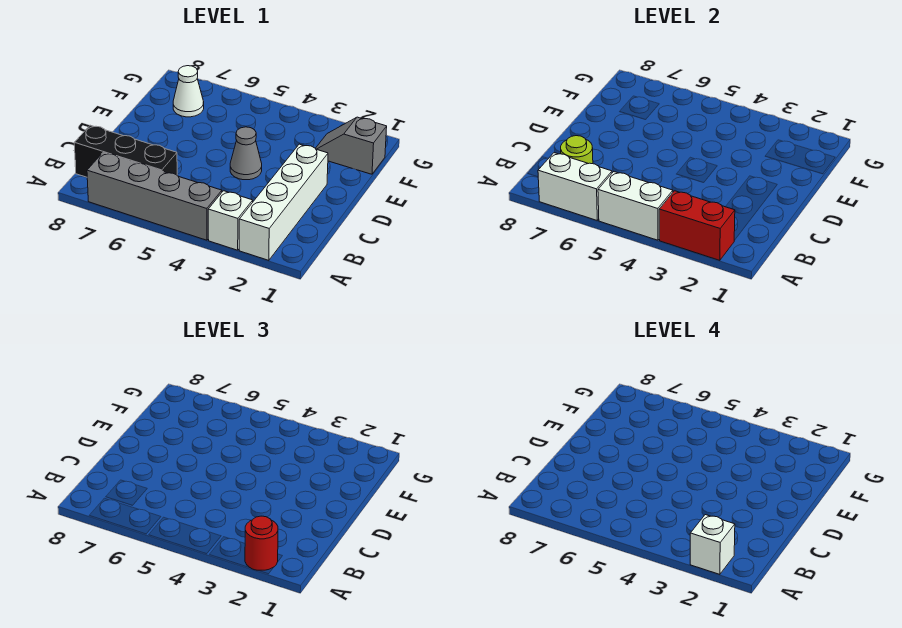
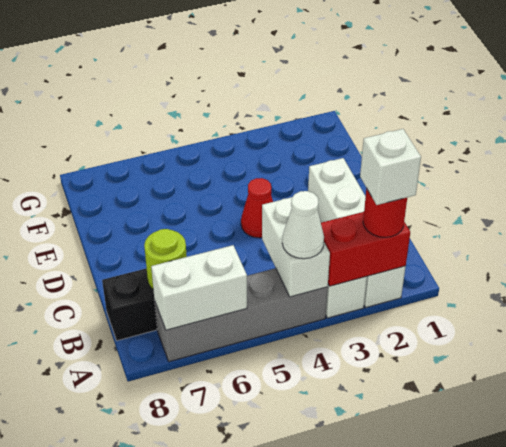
white 1x2 brick [598,171,673,240] -> white 1x2 brick turned to [262,197,330,297]
grey 1x1 cone [230,127,262,180] -> red 1x1 cone [241,178,273,238]
grey 1x2 slope [315,117,387,174] -> none
white 1x1 cone [173,66,204,117] -> white 1x1 cone moved to [282,191,324,259]

